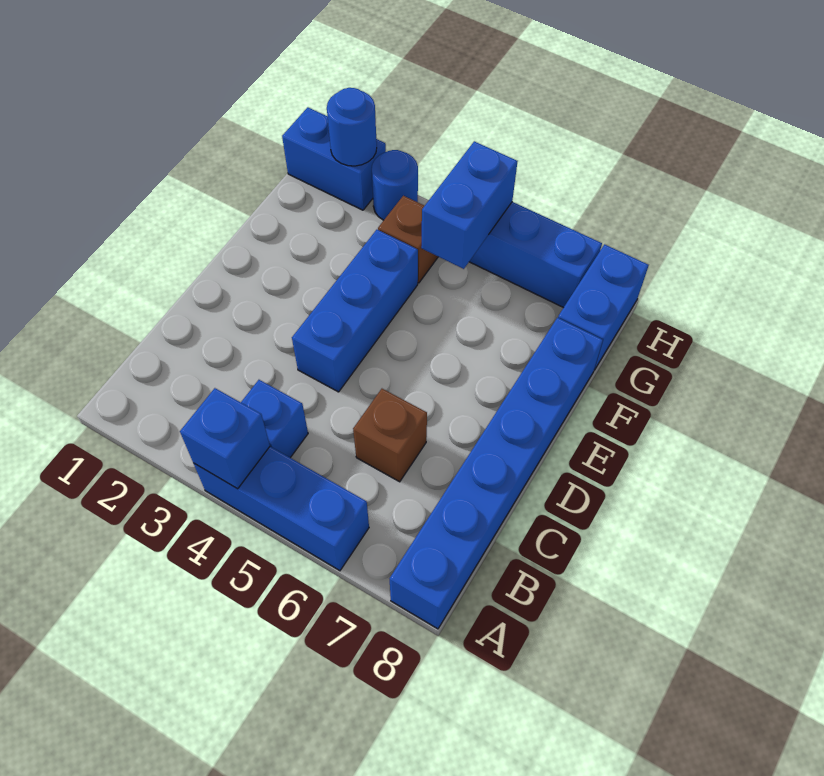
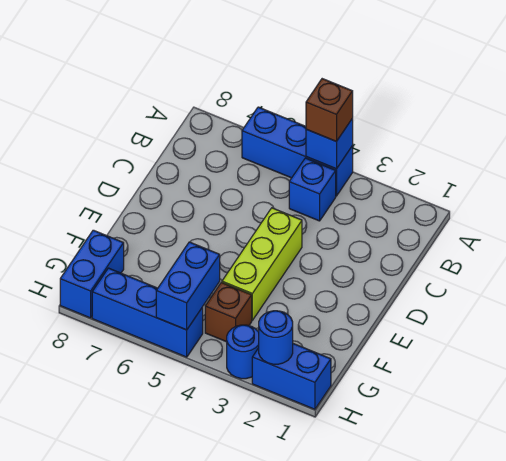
blue 1x6 brick [390,318,603,629] -> none
brown 1x1 brick [353,389,427,482] -> brown 1x1 brick moved to [306,79,353,142]
blue 1x3 brick [292,230,418,392] -> lime 1x3 brick [222,208,302,320]

